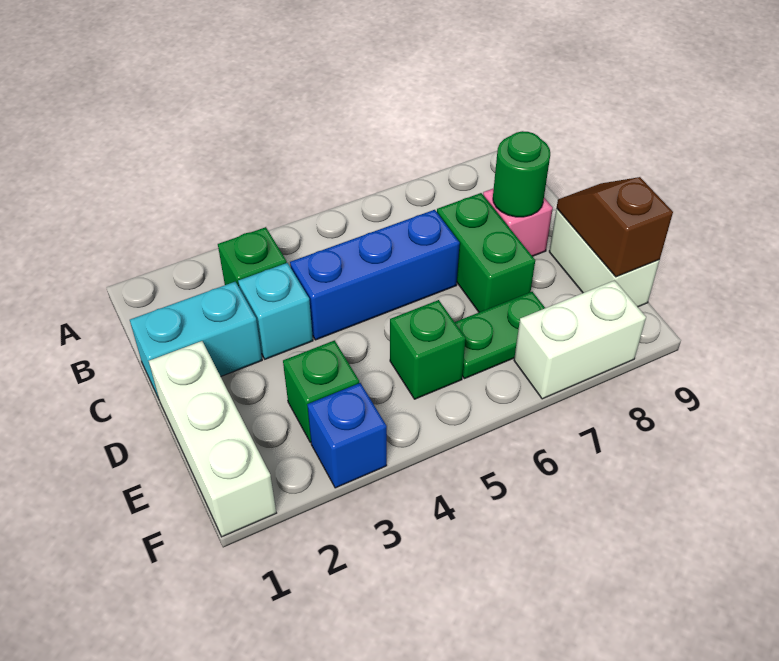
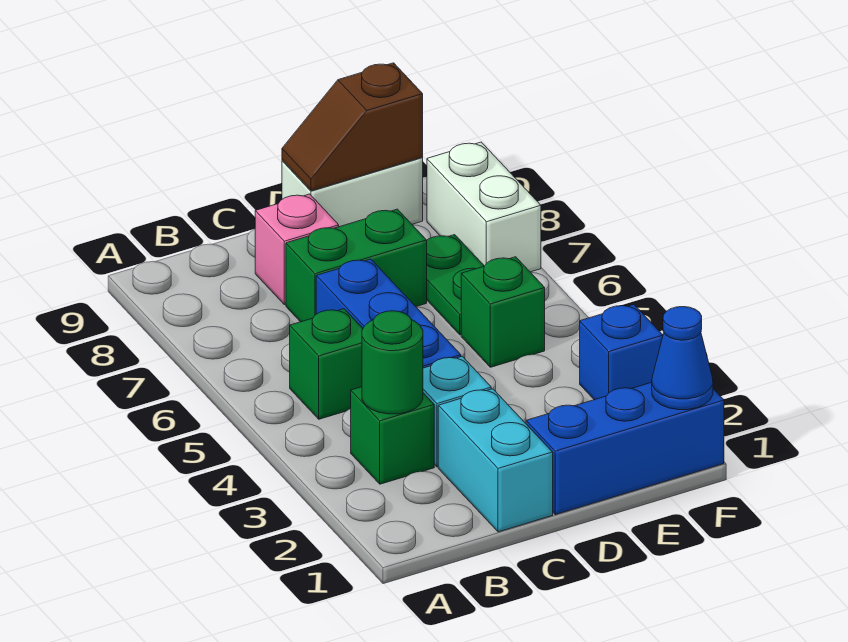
green 1x1 round brick [493,131,550,217] -> green 1x1 round brick moved to [362,311,423,414]
white 1x3 brick [149,341,276,537] -> blue 1x3 brick [526,382,724,515]
green 1x1 brick [283,340,359,442] -> green 1x1 brick moved to [290,309,363,419]
none -> blue 1x1 cone [652,307,713,410]

